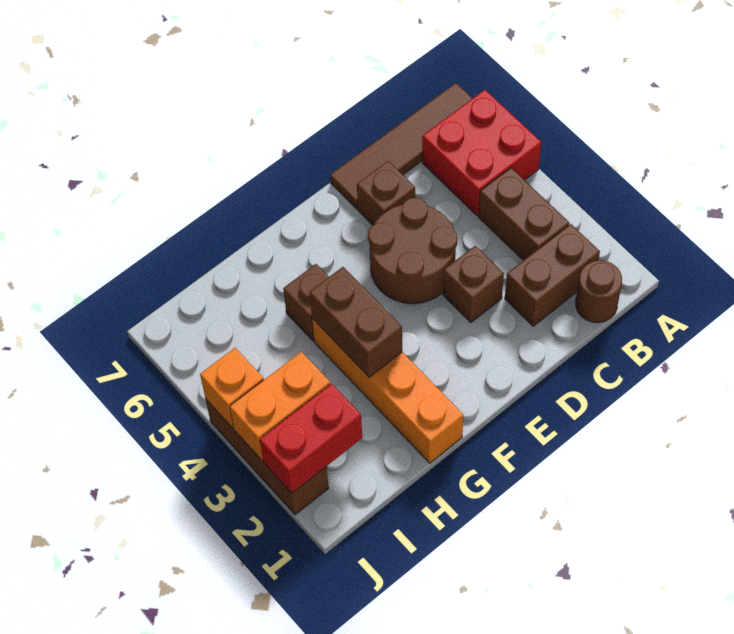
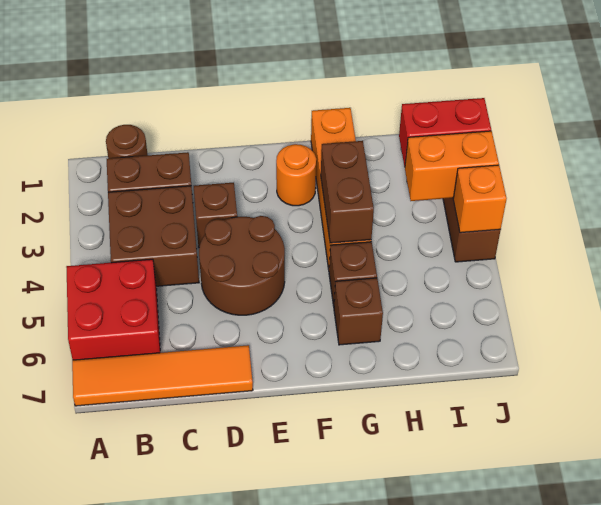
brown 1x4 tile [330,83,473,209] -> orange 1x4 tile [72,345,253,406]
brown 1x2 brick [479,168,569,261] -> brown 2x2 brick [108,186,199,286]
brown 1x1 brick [357,161,415,225] -> brown 1x1 brick moved to [334,278,383,345]
none -> orange 1x1 round brick [276,144,316,206]

